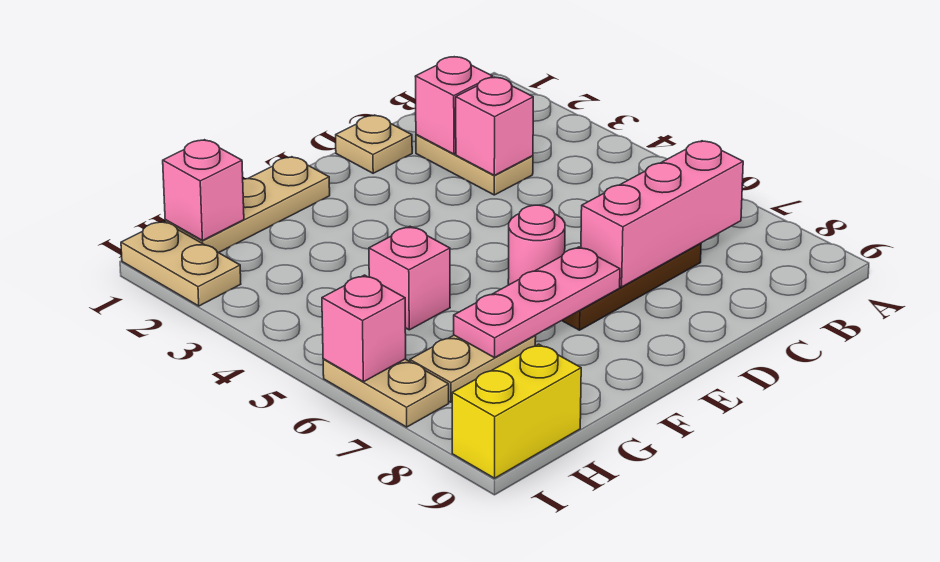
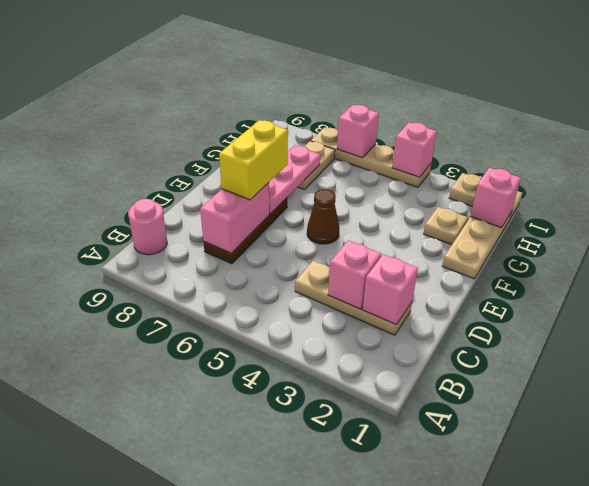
pink 1x3 brick [581,141,743,287] -> pink 1x2 brick [200,183,269,253]
tan 1x2 plate [416,135,533,195] -> tan 1x3 plate [295,261,412,335]
tan 1x1 plate [336,115,412,173] -> tan 1x1 plate moved to [424,207,468,245]
none -> brown 1x1 cone [307,189,340,244]
pink 1x1 round brick [508,205,565,285] -> pink 1x1 round brick moved to [128,199,167,255]
pink 1x1 brick [369,227,450,330] -> pink 1x1 brick moved to [392,122,437,177]
yellow 1x2 brick [452,344,581,478] -> yellow 1x2 brick moved to [219,120,288,200]
tan 1x2 plate [323,359,449,427] -> tan 1x4 plate [311,127,431,187]

